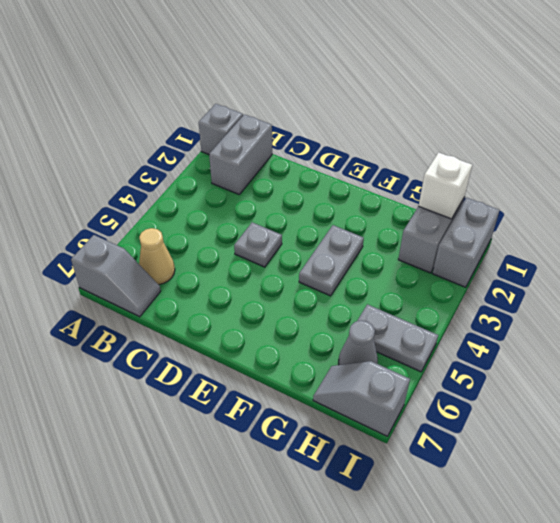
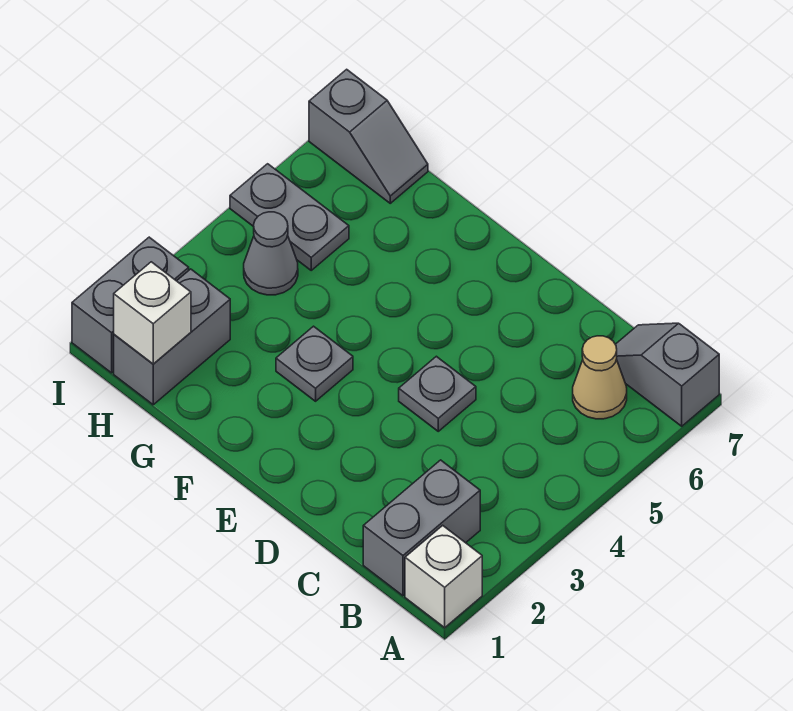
grey 1x1 brick [199,104,243,154] -> white 1x1 brick [405,525,482,628]
grey 1x2 plate [299,225,364,296] -> grey 1x1 plate [276,326,353,401]
grey 1x1 cone [339,320,378,365] -> grey 1x1 cone moved to [244,212,298,295]

